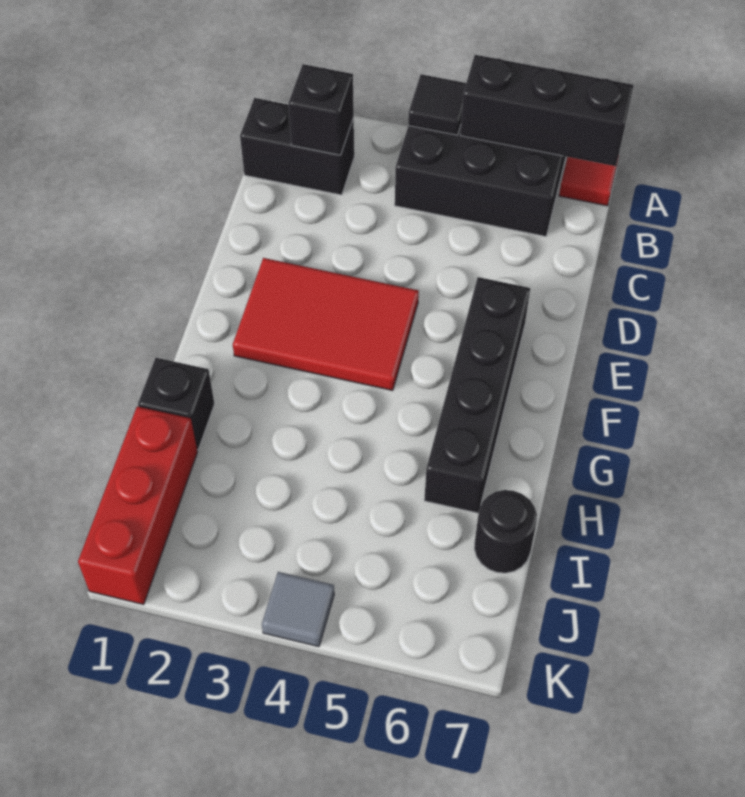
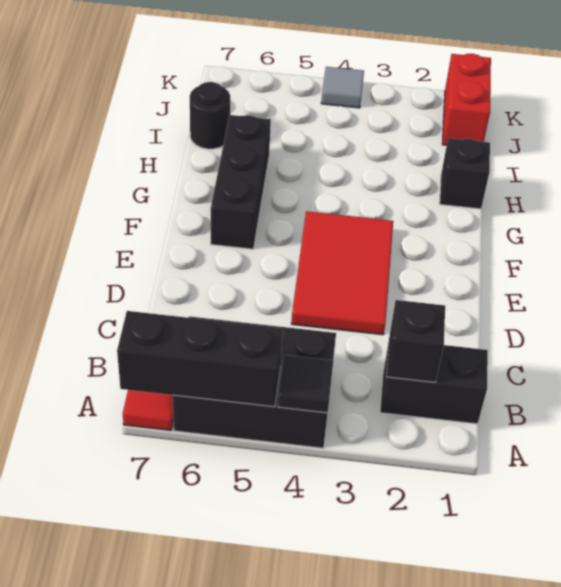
red 2x3 tile [233,258,419,391] -> red 2x3 tile turned to [291,211,393,335]
black 1x4 brick [424,277,530,513] -> black 1x3 brick [211,115,271,249]
red 1x3 brick [78,406,197,605] -> red 1x2 brick [442,54,491,145]

